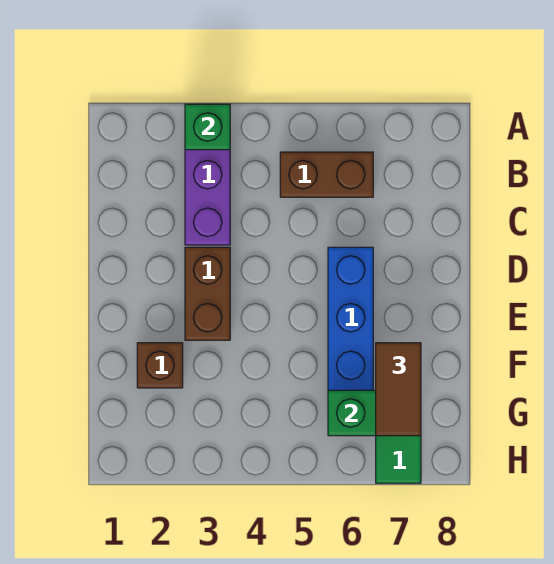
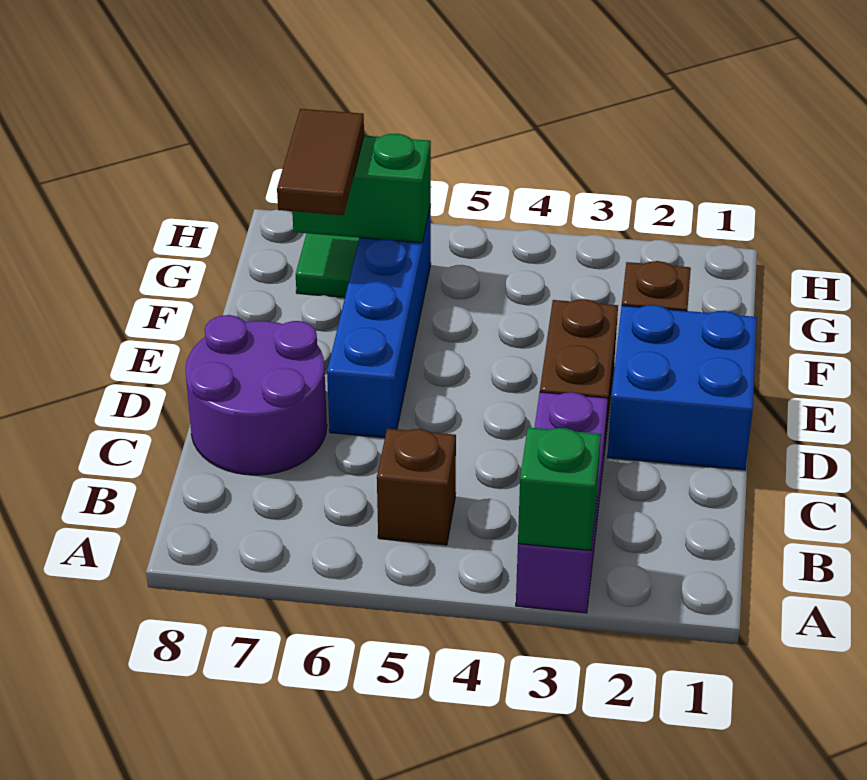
brown 1x2 brick [280,152,373,197] -> brown 1x1 brick [377,429,456,545]
none -> purple 2x2 round brick [185,315,327,475]
none -> blue 2x2 brick [607,305,757,470]

